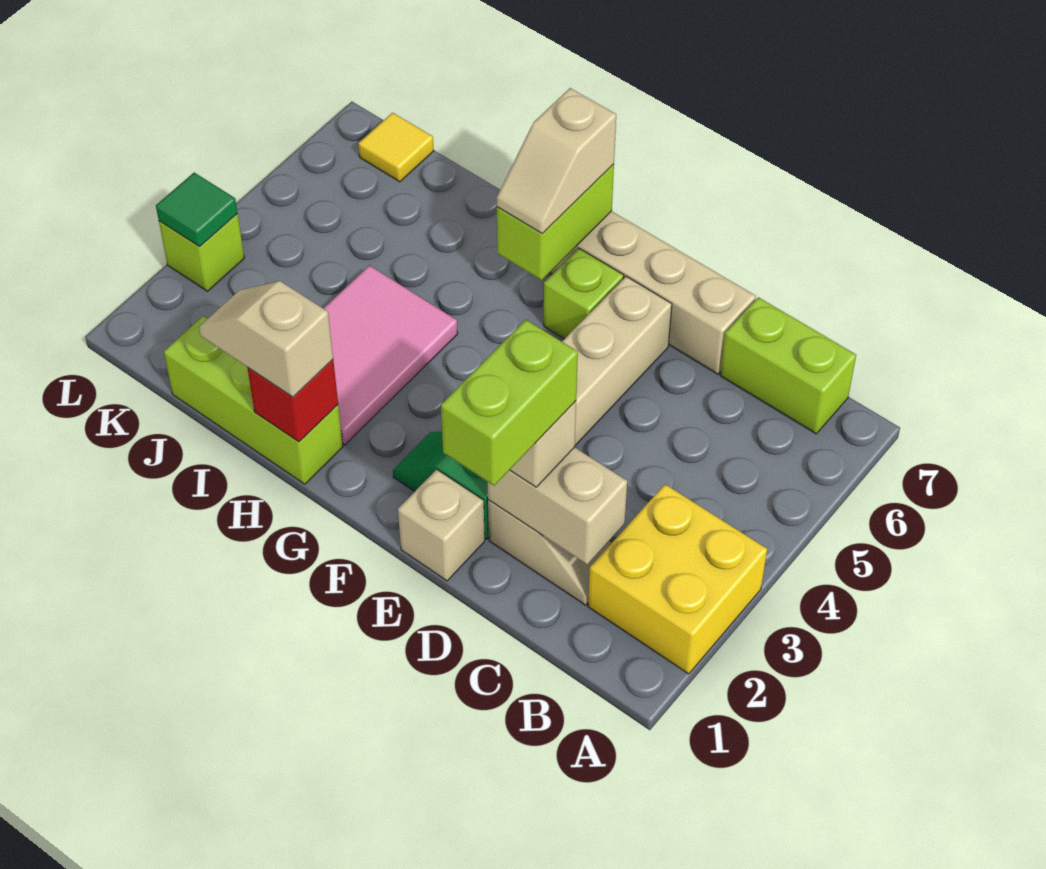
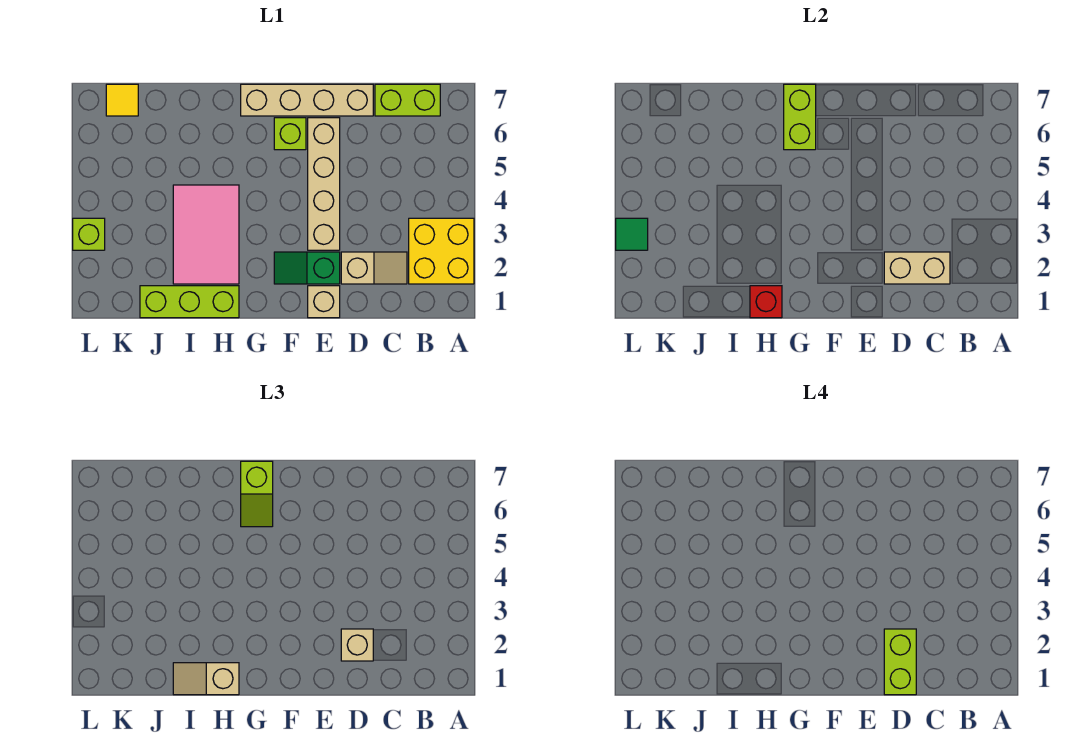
tan 1x2 slope [497,88,616,234] -> lime 1x2 slope [241,461,273,527]

